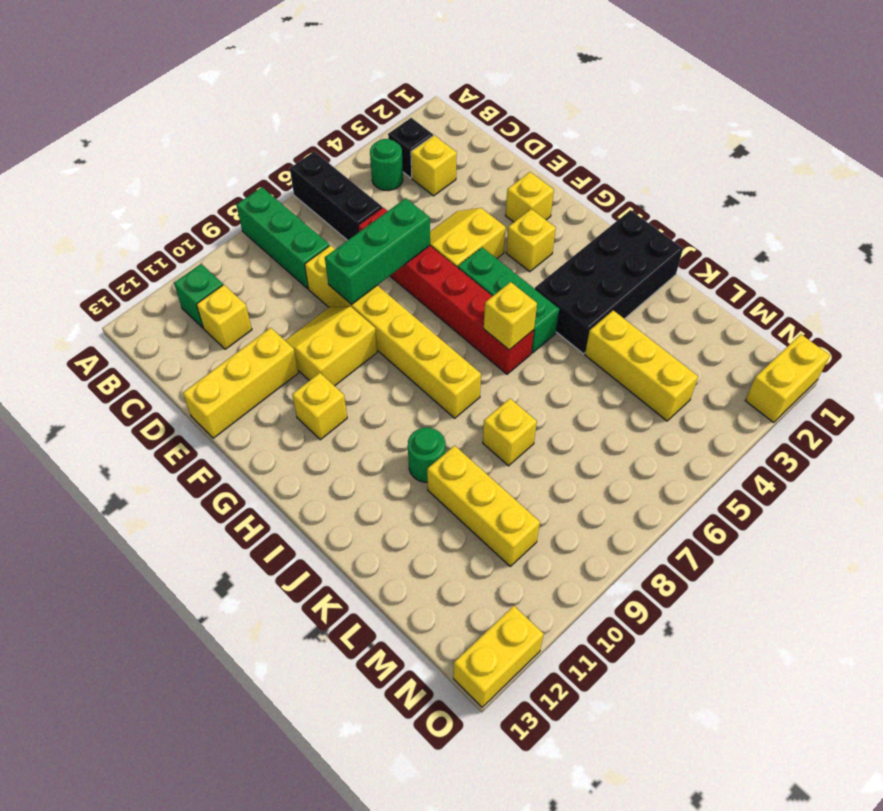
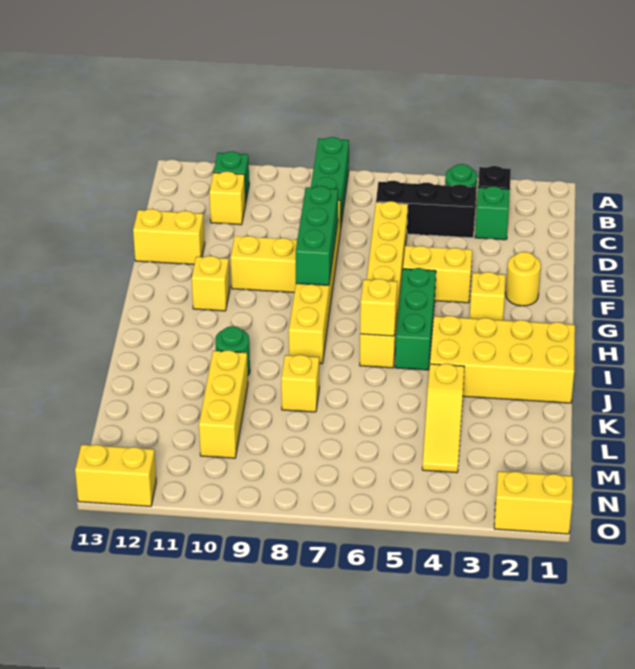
black 1x3 brick [290,152,382,240] -> black 1x3 brick turned to [376,181,476,238]
yellow 1x1 brick [411,135,457,196] -> green 1x1 brick [475,186,510,240]
red 1x6 brick [358,207,534,374] -> yellow 1x6 brick [360,201,408,368]
green 1x3 brick [325,198,430,305] -> green 1x3 brick turned to [296,186,338,285]
yellow 1x3 brick [183,328,298,438] -> yellow 1x2 brick [133,209,205,265]
yellow 1x1 brick [506,172,554,222] -> yellow 1x1 round brick [506,252,541,306]
black 2x4 brick [535,210,683,354] -> yellow 2x4 brick [430,316,575,403]
yellow 1x3 brick [585,310,698,421] -> yellow 1x3 slope [422,364,464,473]

